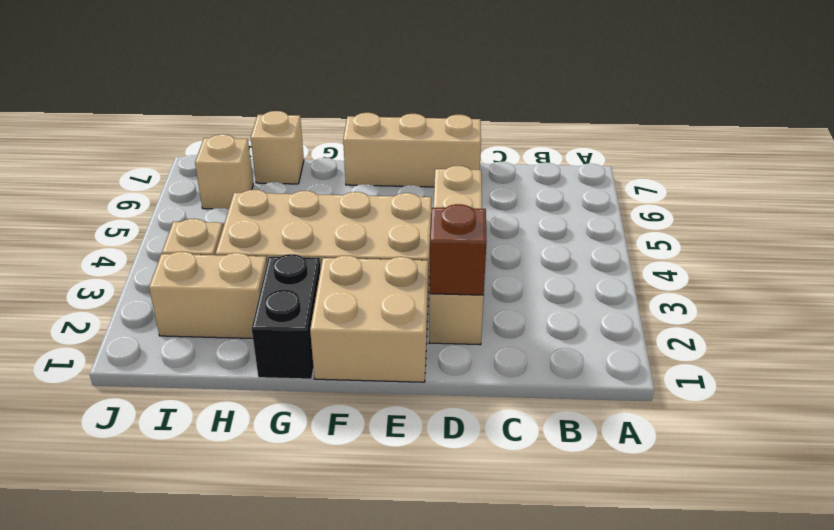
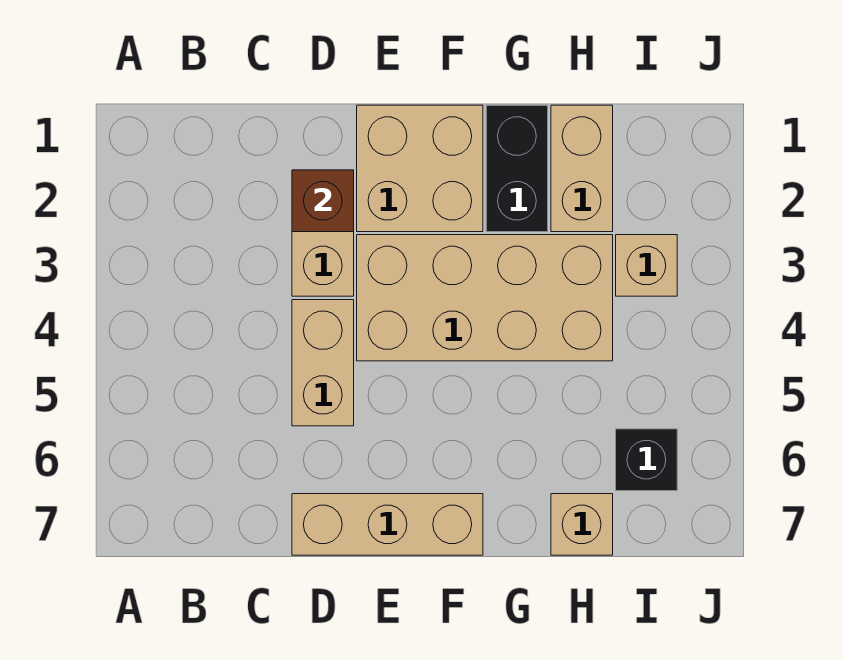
tan 1x2 brick [149,252,267,338] -> tan 1x2 brick turned to [551,105,613,232]
tan 1x1 brick [195,134,253,209] -> black 1x1 brick [616,429,677,491]

